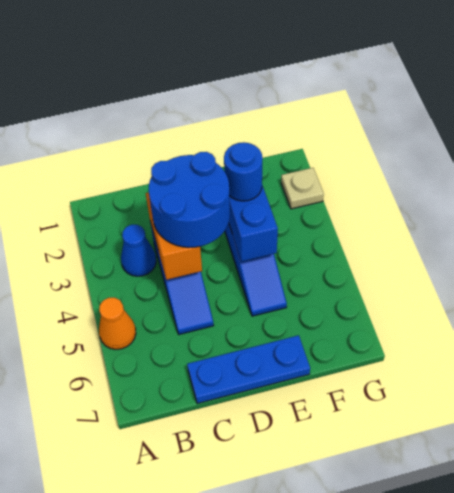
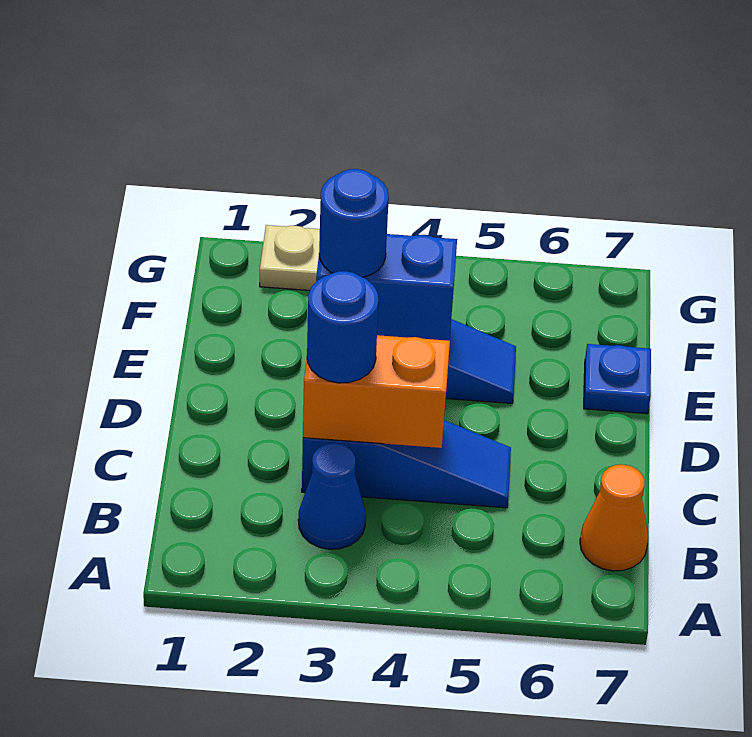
orange 1x1 cone [99,298,136,349] -> orange 1x1 cone moved to [580,465,648,571]
blue 2x2 round brick [149,152,230,247] -> blue 1x1 round brick [307,271,379,383]
blue 1x3 plate [187,335,310,404] -> blue 1x1 plate [584,344,651,414]

